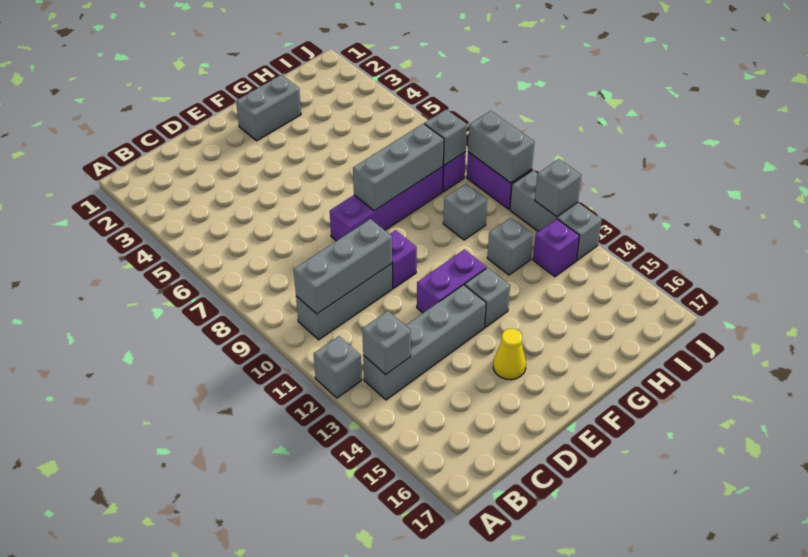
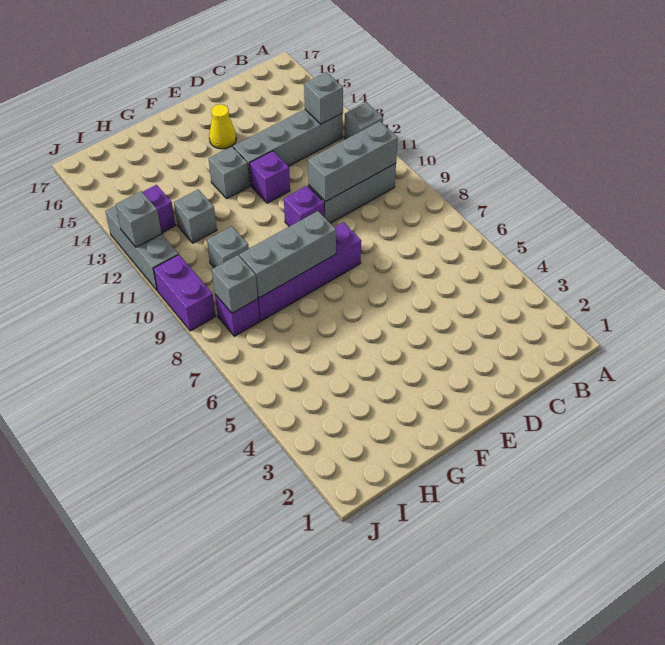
purple 1x2 brick [417,250,486,313] -> purple 1x1 brick [250,151,290,203]
grey 1x2 brick [236,75,301,141] -> none
grey 1x2 brick [468,111,534,183] -> none

